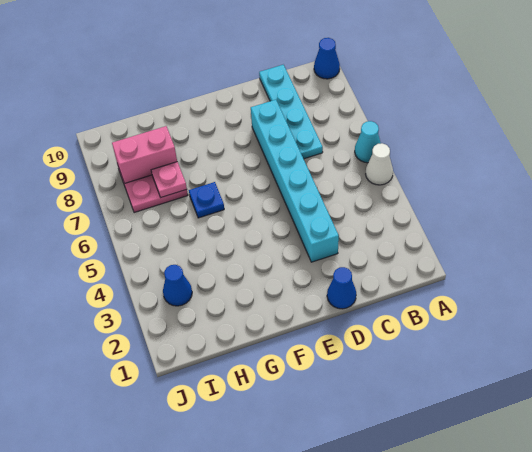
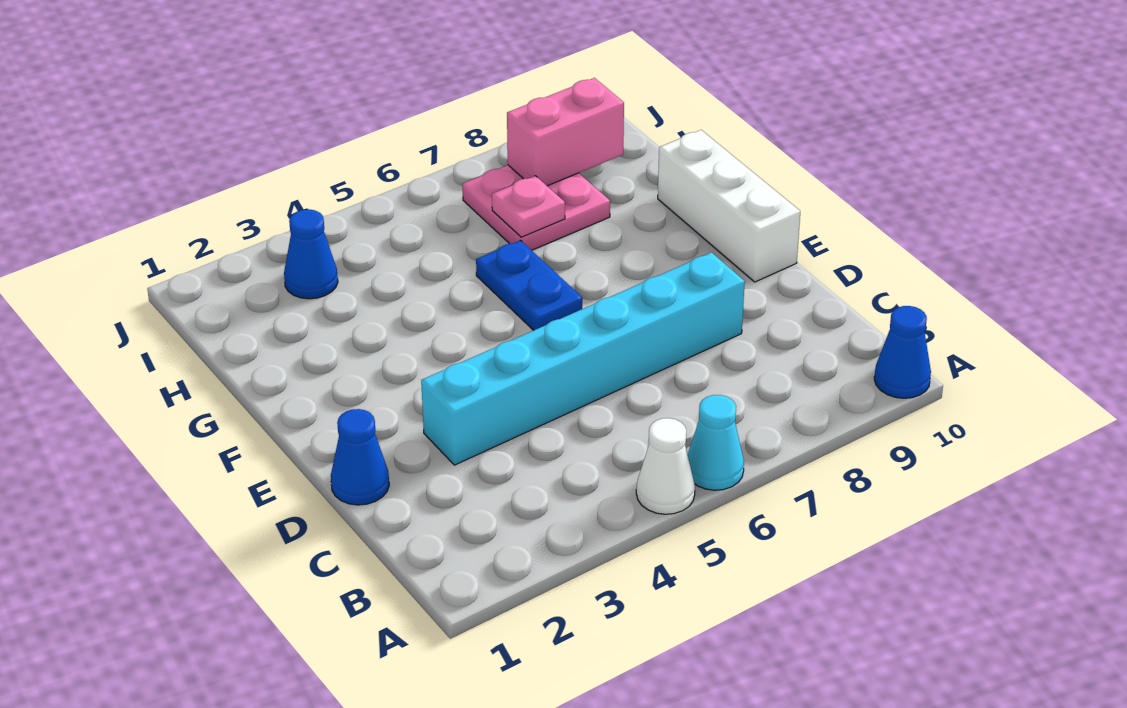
cyan 1x4 plate [259,65,323,159] -> none
none -> white 1x3 brick [658,130,800,282]
blue 1x1 plate [189,182,224,218] -> blue 1x2 plate [476,240,582,330]
pink 1x2 brick [112,126,177,184] -> pink 1x2 brick turned to [507,78,624,186]

